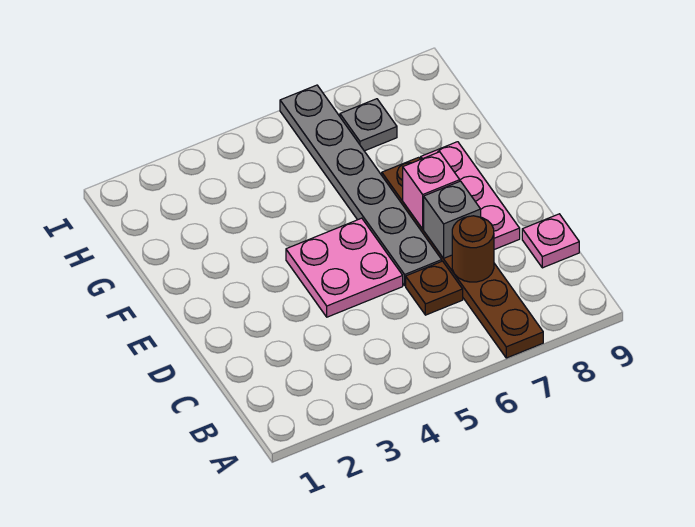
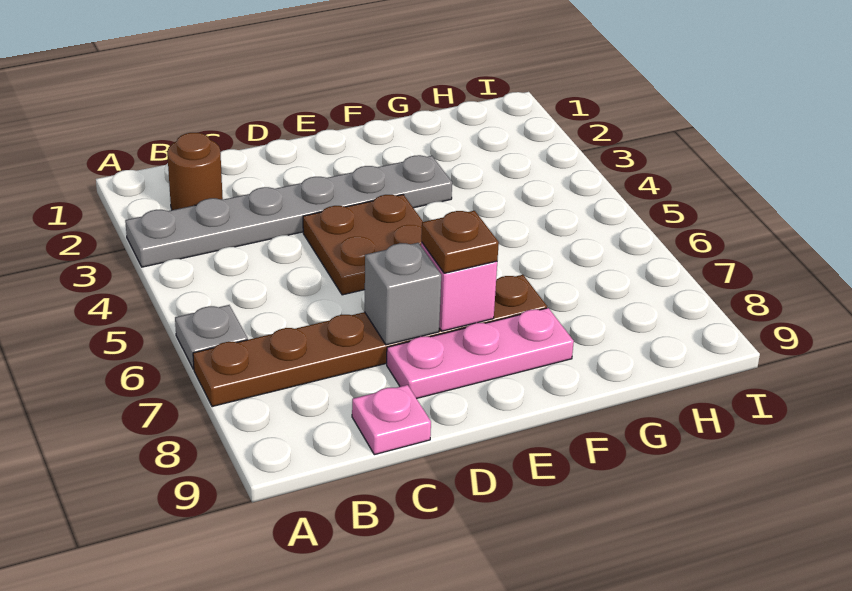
brown 1x1 plate [406,261,463,315] -> brown 1x1 plate moved to [421,211,499,273]
brown 1x1 round brick [452,216,494,282] -> brown 1x1 round brick moved to [167,133,223,210]
pink 2x2 plate [286,218,403,317] -> brown 2x2 plate [303,195,423,295]
grey 1x6 plate [280,85,442,286] -> grey 1x6 plate moved to [125,155,452,267]
grey 1x1 plate [340,99,397,151] -> grey 1x1 plate moved to [175,305,248,369]

